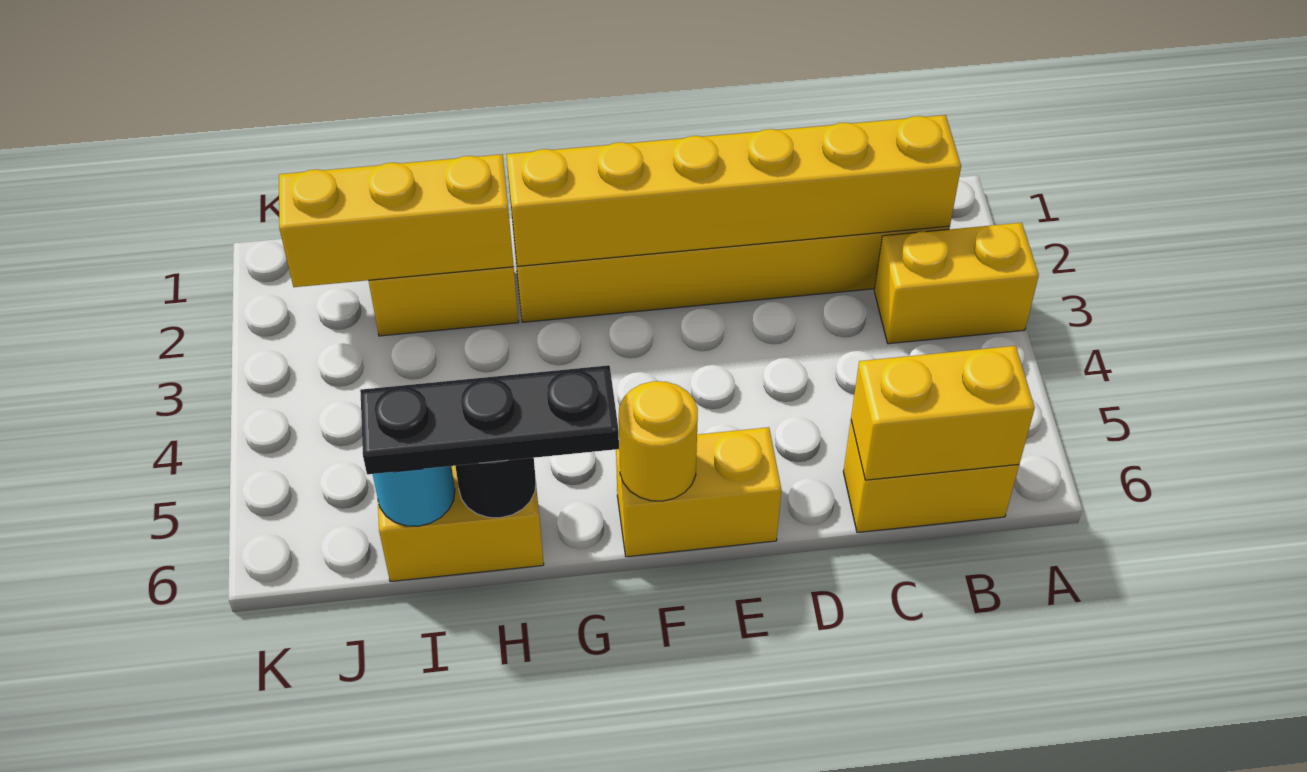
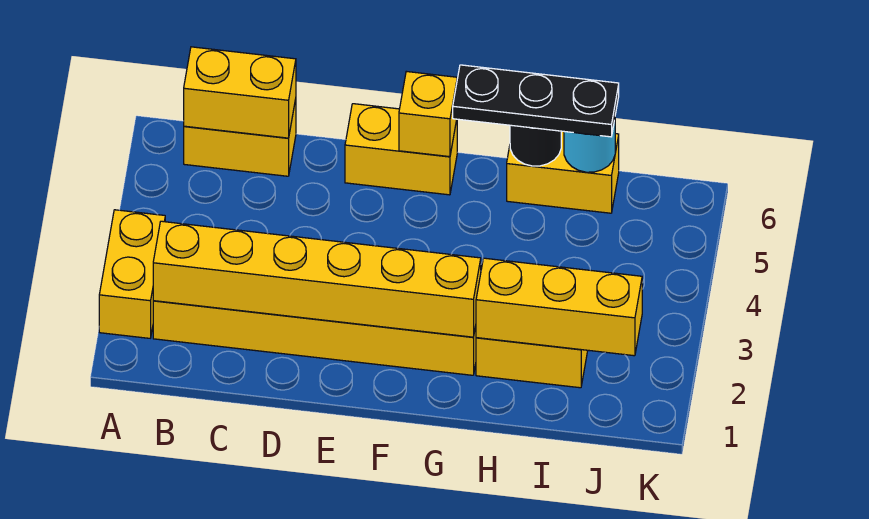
yellow 1x2 brick [874,223,1039,344] -> yellow 1x2 brick turned to [99,210,165,338]
yellow 1x1 round brick [619,381,698,501] -> yellow 1x1 brick [399,71,457,157]

